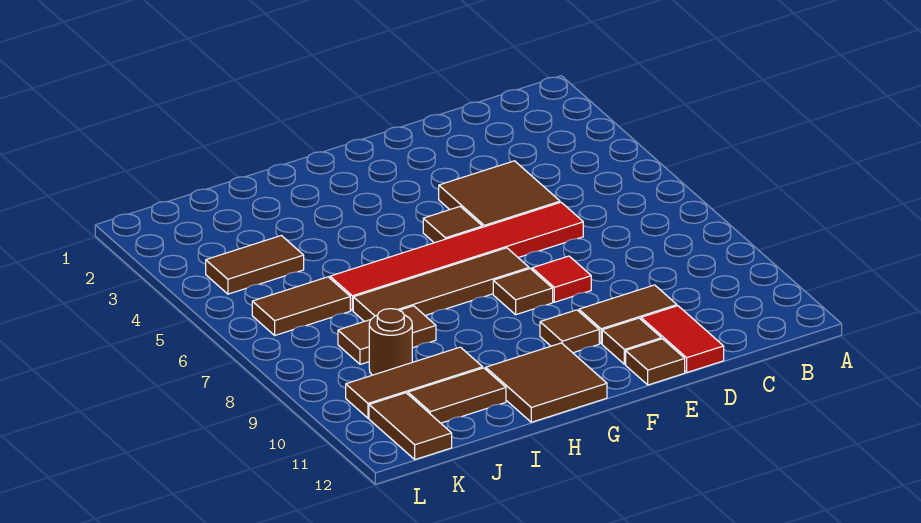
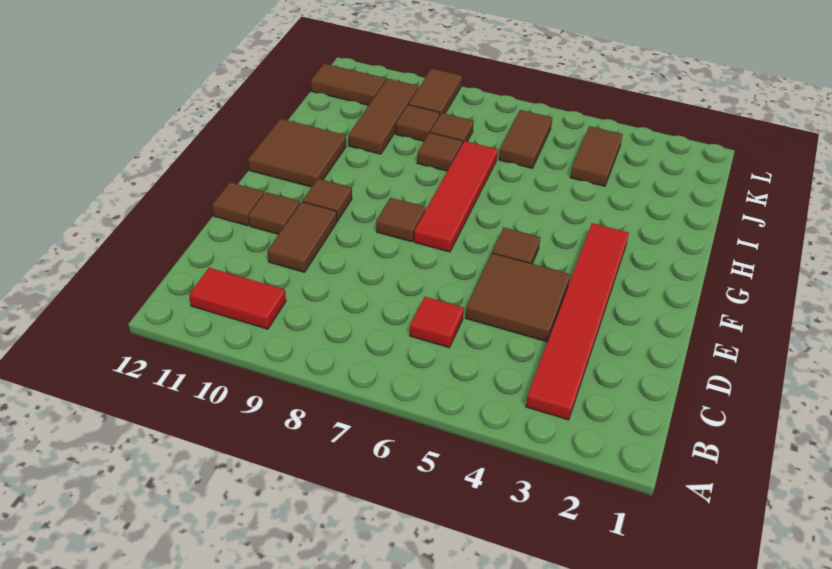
red 1x6 tile [330,202,583,311] -> red 1x6 tile moved to [526,223,629,420]
red 1x2 tile [641,306,724,372] -> red 1x2 tile moved to [189,268,286,329]
red 1x1 tile [532,256,591,302] -> red 1x1 tile moved to [410,297,464,348]
brown 1x4 tile [353,248,529,321] -> red 1x4 tile [414,141,498,252]
brown 1x2 tile [408,368,506,423] -> brown 1x2 tile moved to [408,69,462,114]
brown 1x1 round brick [369,309,412,375] -> brown 1x1 tile [396,105,440,141]

